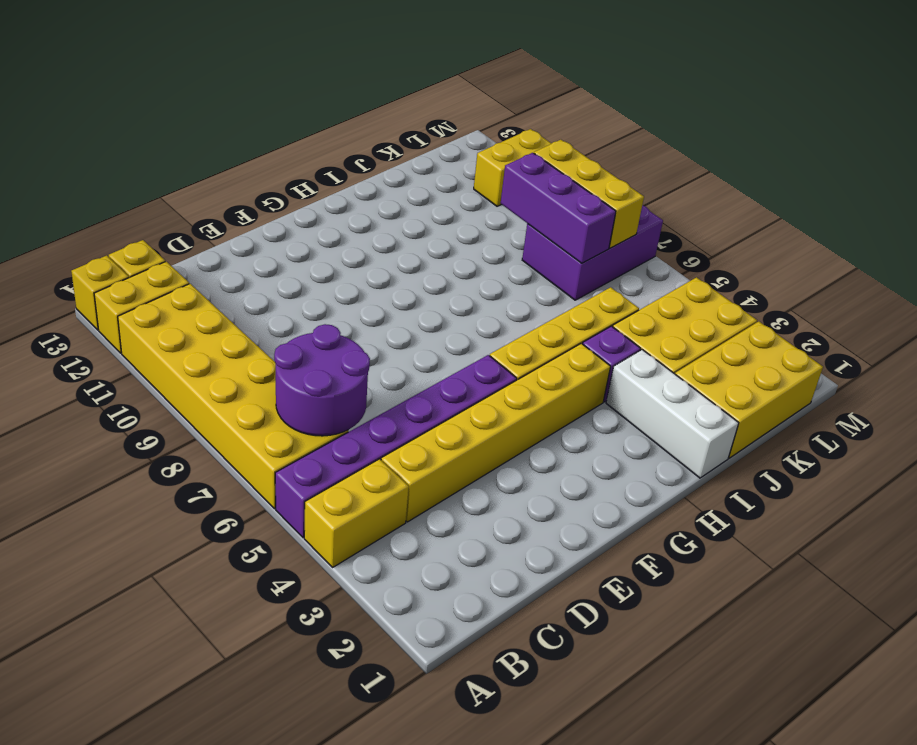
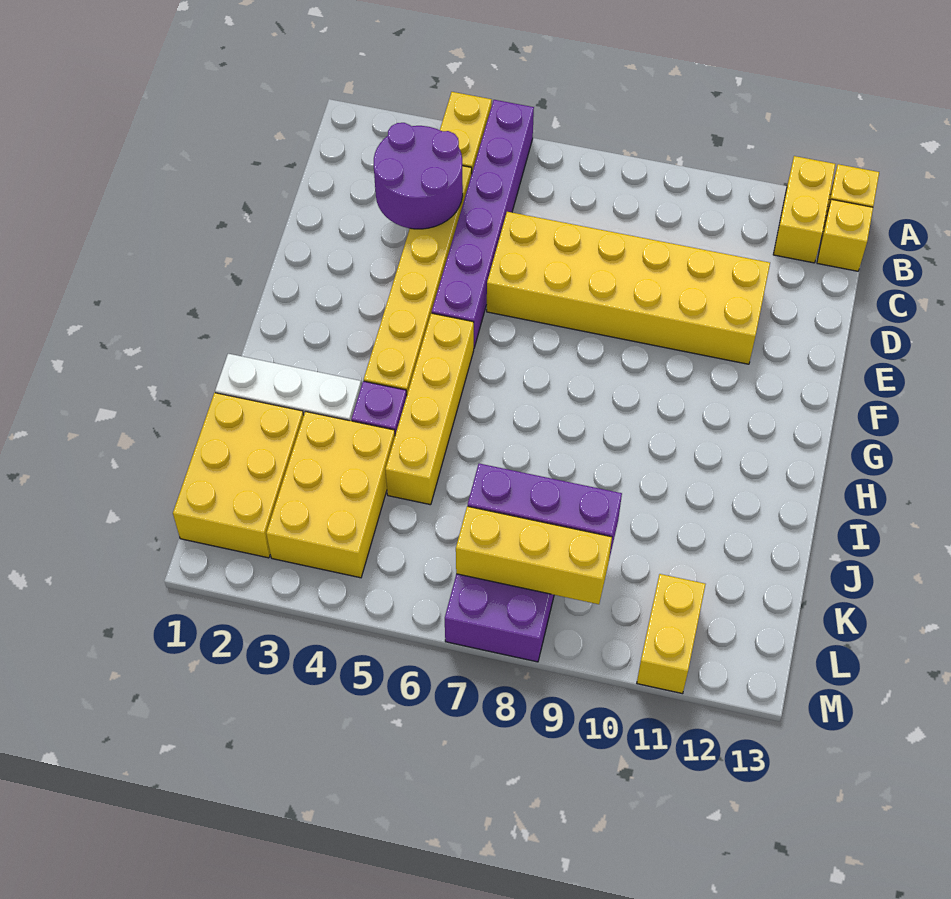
yellow 2x6 brick [118,284,348,509] -> yellow 2x6 brick moved to [487,212,770,364]
purple 2x2 round brick [274,324,370,436] -> purple 2x2 round brick moved to [374,123,463,229]

